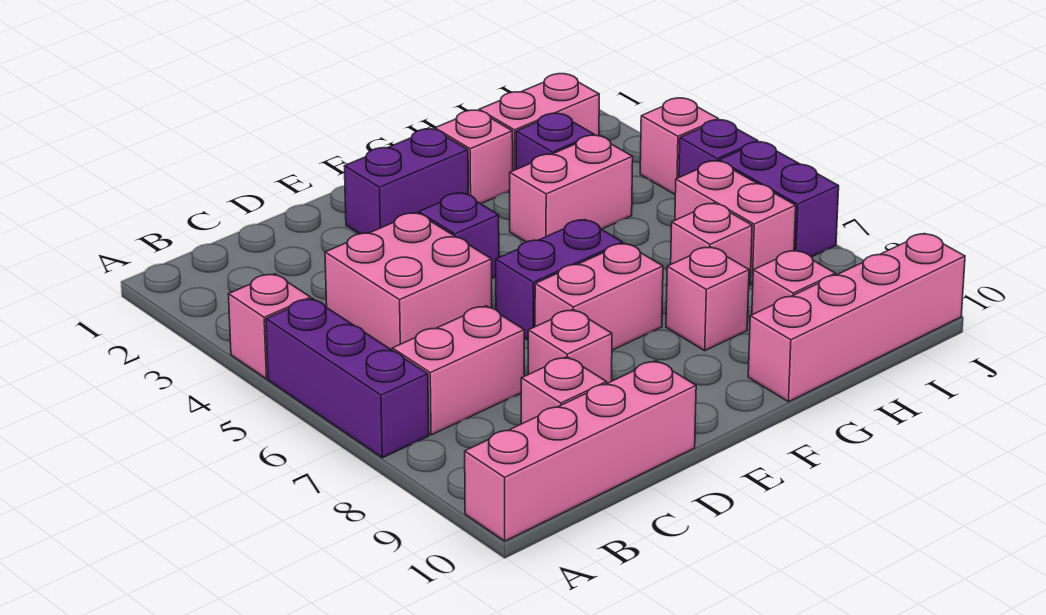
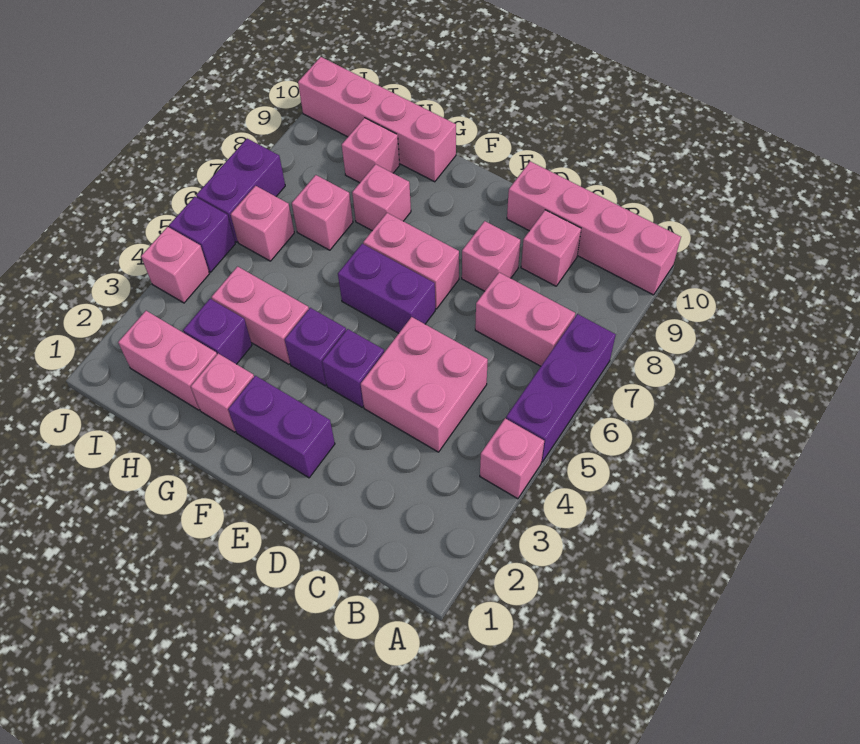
none -> purple 1x1 brick [285,308,346,386]
pink 1x2 brick [675,161,796,284] -> pink 1x1 brick [231,186,294,261]

